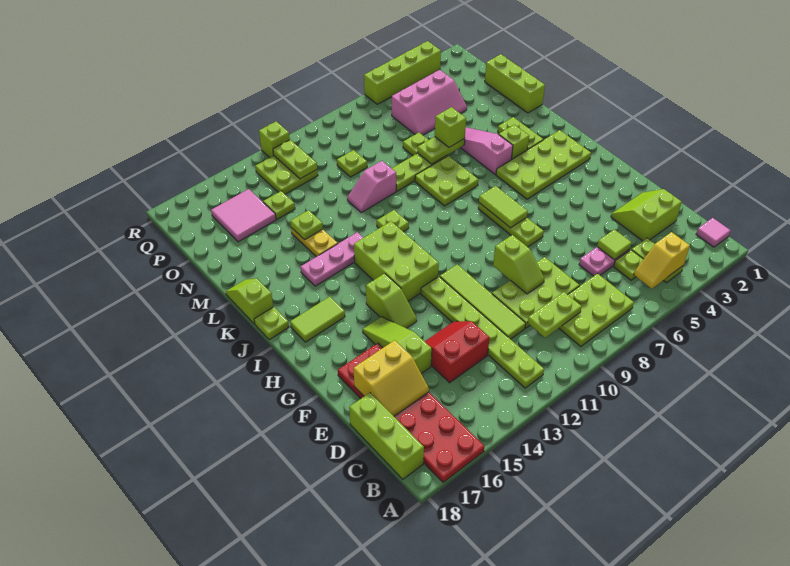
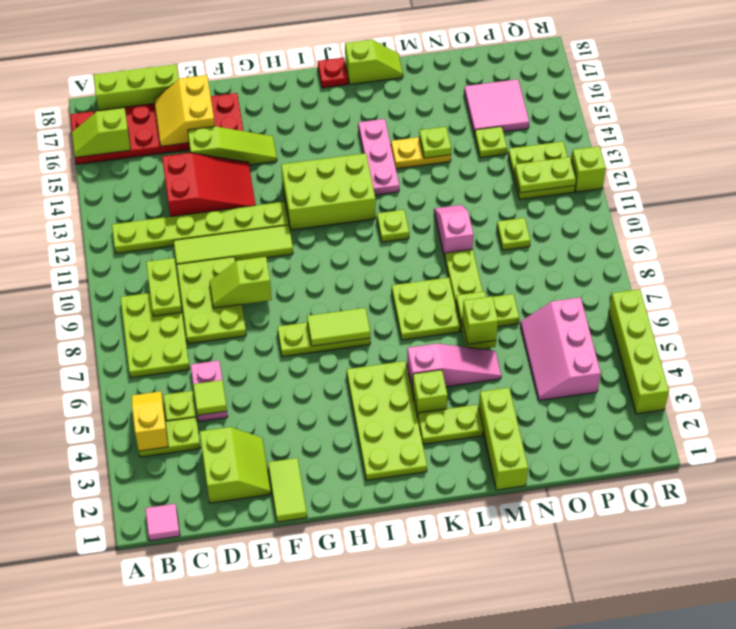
red 2x2 slope [425,321,490,383] -> red 2x3 slope [162,153,256,217]
lime 1x2 slope [366,273,417,328] -> lime 1x2 slope moved to [72,108,131,157]
lime 1x2 tile [290,297,345,342] -> lime 1x2 tile moved to [268,458,307,522]
lime 1x1 plate [254,307,289,340] -> red 1x1 plate [318,58,348,88]
lime 1x3 brick [485,54,545,113] -> lime 1x3 brick turned to [479,388,528,490]

